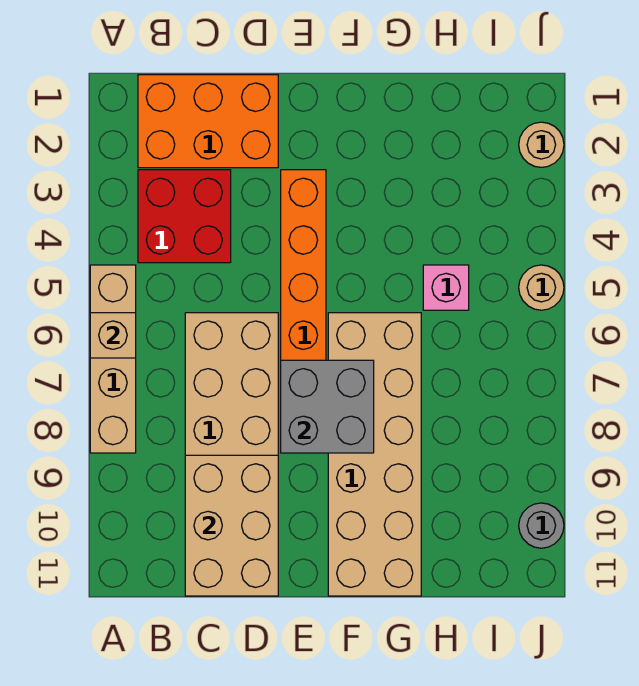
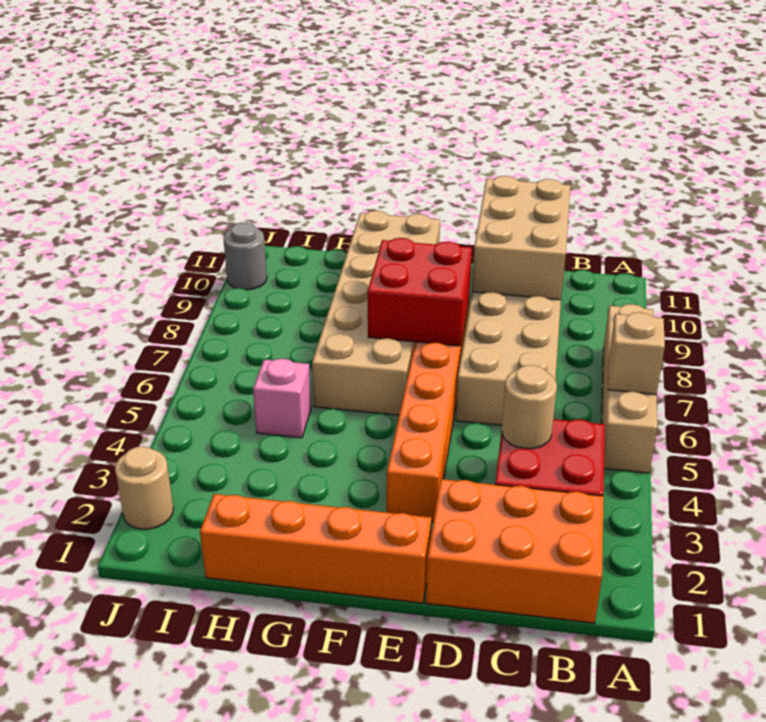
none -> orange 1x4 brick [200,494,431,603]
grey 2x2 brick [281,360,374,453] -> red 2x2 brick [368,238,472,346]
tan 1x1 round brick [519,265,564,310] -> tan 1x1 round brick moved to [502,365,557,449]

